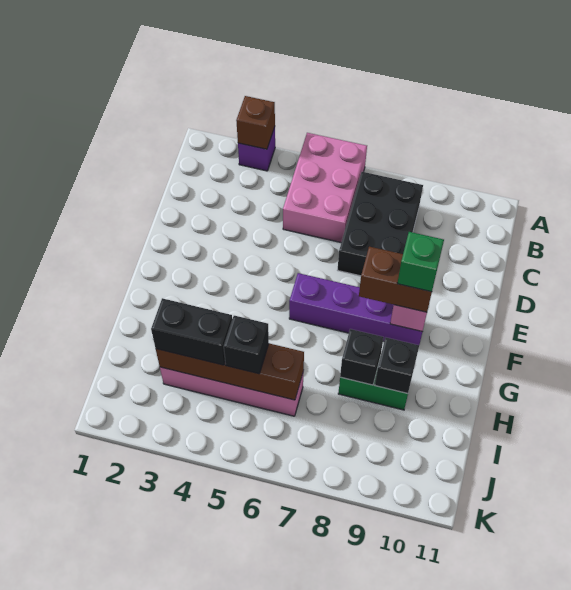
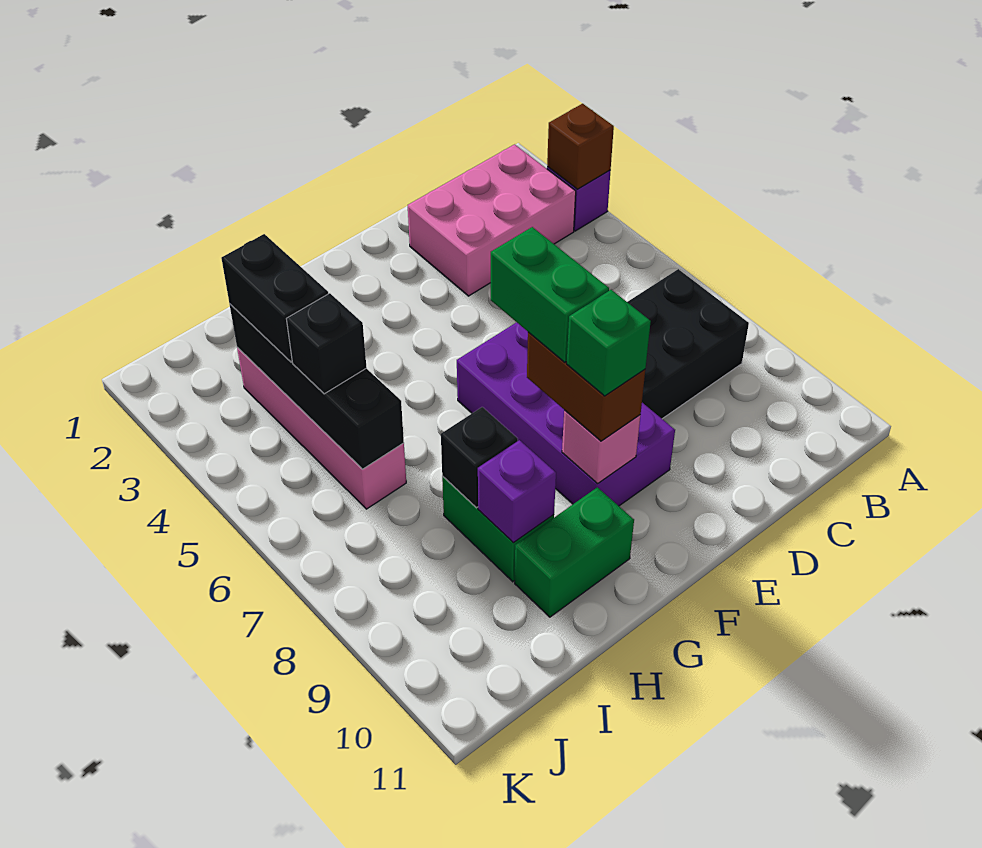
pink 2x3 brick [283,133,367,242] -> pink 2x3 brick moved to [408,144,576,296]
purple 1x4 brick [289,273,422,345] -> purple 2x4 brick [457,322,675,506]
none -> green 1x2 brick [491,227,609,362]
none -> green 1x2 brick [515,487,634,617]
black 1x1 brick [375,338,419,394] -> purple 1x1 brick [478,440,556,543]
brown 1x4 brick [156,343,304,400] -> black 1x4 brick [230,304,404,469]

